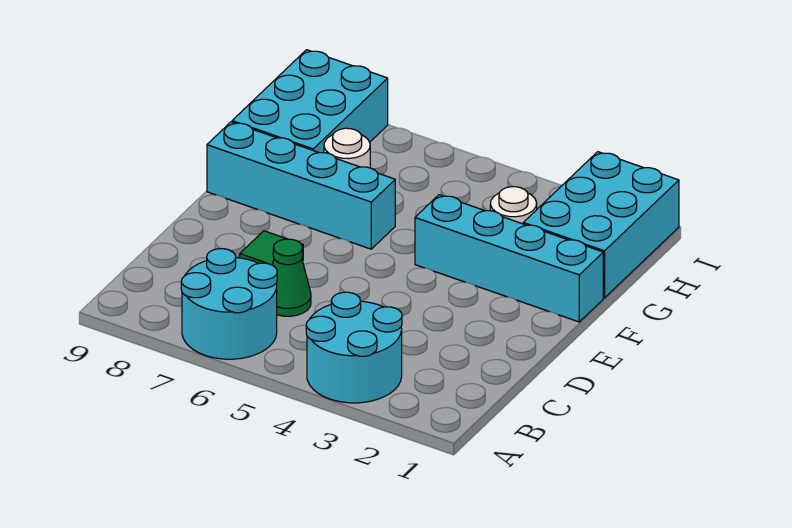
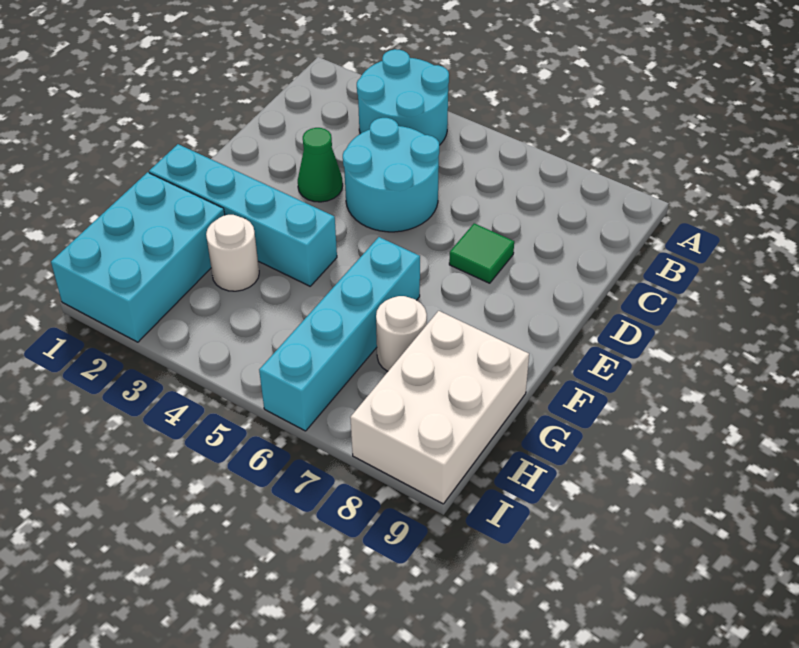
cyan 2x2 round brick [181,249,277,359] -> cyan 2x2 round brick moved to [343,118,439,232]
green 1x1 cone [273,239,311,316] -> green 1x1 cone moved to [298,128,343,202]
cyan 1x4 brick [207,122,395,249] -> cyan 1x4 brick turned to [259,237,420,431]
cyan 2x3 brick [232,50,388,153] -> white 2x3 brick [350,311,529,504]

